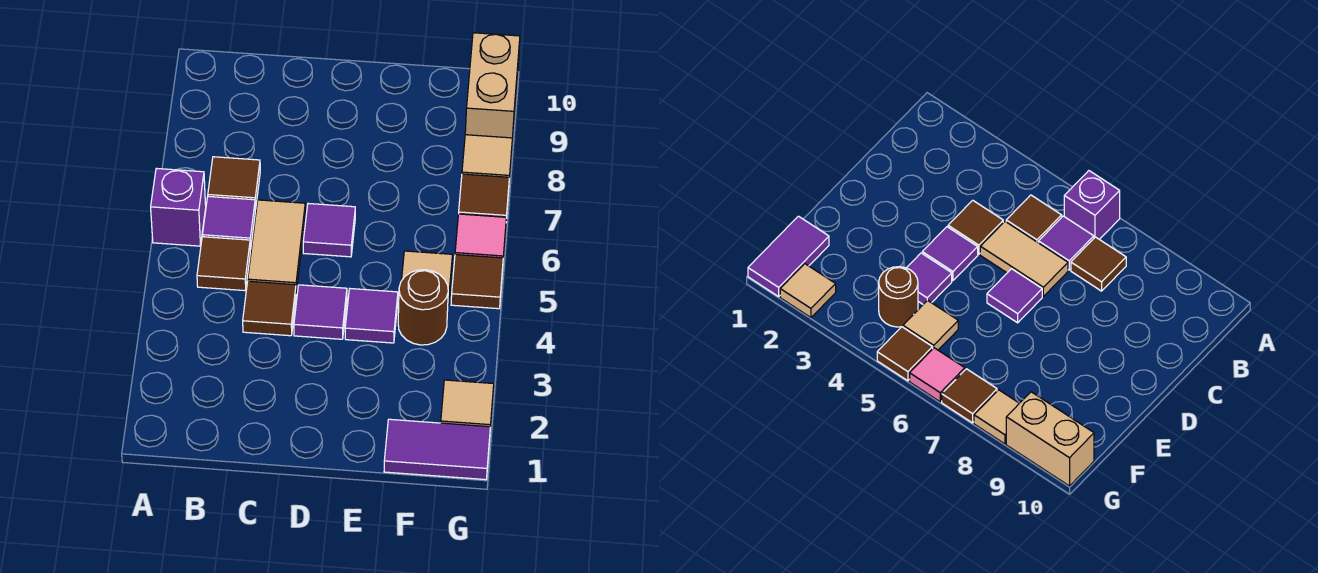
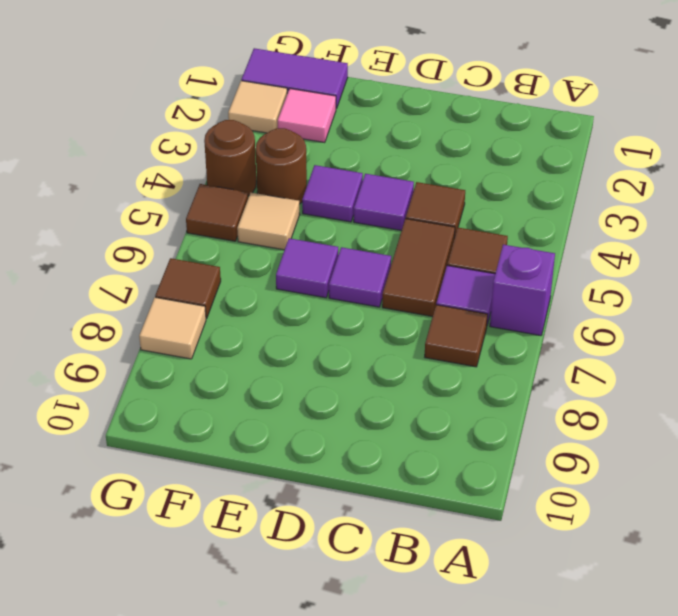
tan 1x2 tile [248,200,305,293] -> brown 1x2 tile [382,219,455,317]
none -> purple 1x1 tile [276,238,338,298]
none -> brown 1x1 round brick [204,120,257,196]
pink 1x1 tile [455,214,506,258] -> pink 1x1 tile moved to [278,89,336,143]
tan 1x2 brick [465,33,520,140] -> none

